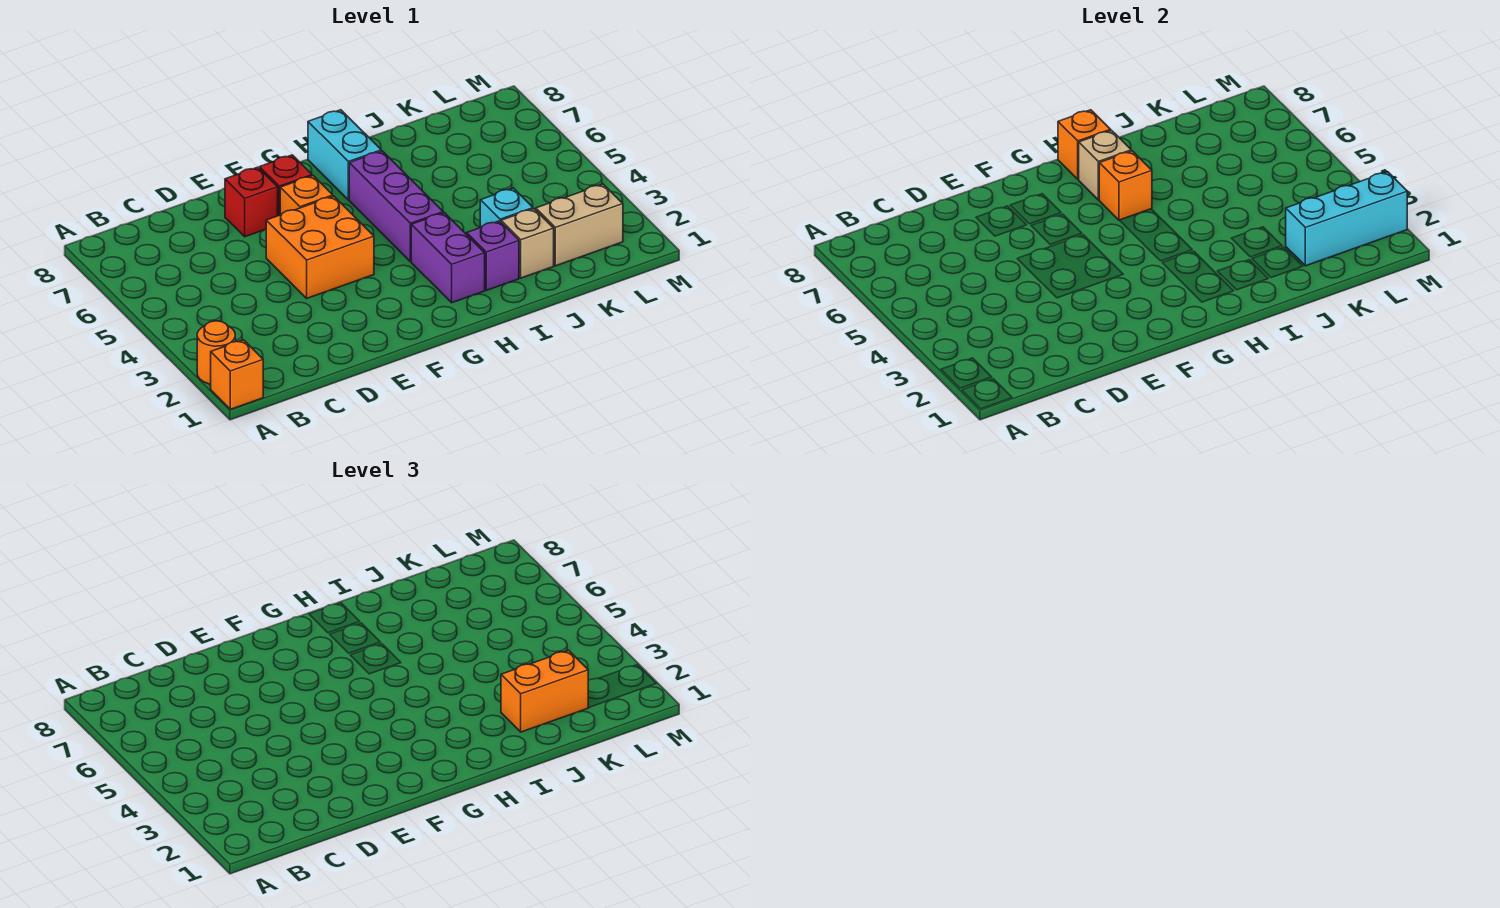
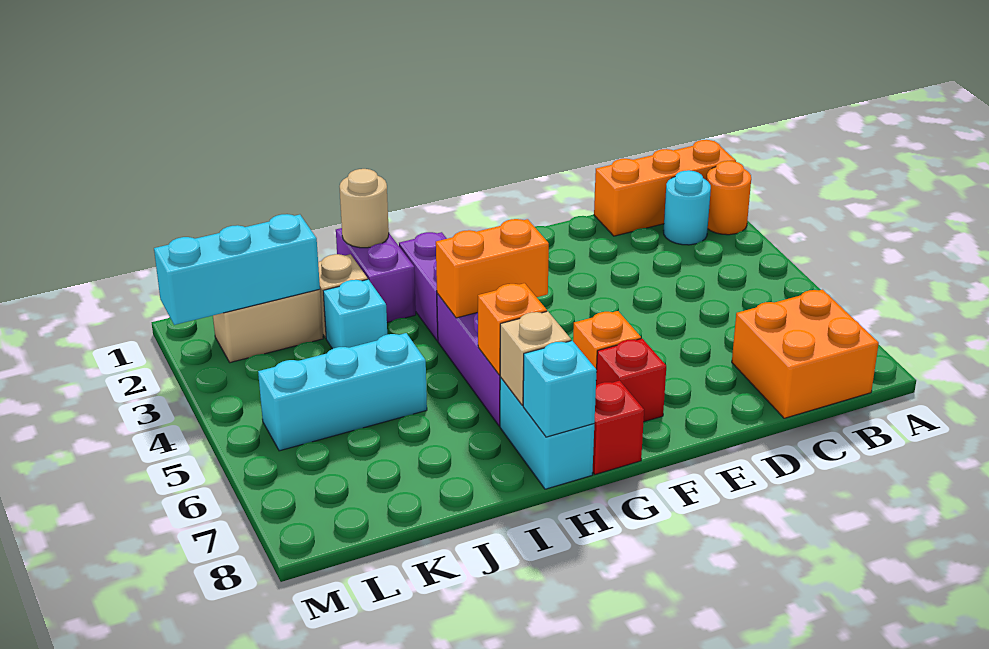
orange 1x1 brick [211,340,263,409] -> orange 1x3 brick [594,140,736,236]
none -> cyan 1x1 round brick [663,170,711,245]
orange 2x2 brick [266,196,374,298] -> orange 2x2 brick moved to [732,290,879,418]
red 1x1 brick [225,167,278,237] -> red 1x1 brick moved to [593,381,644,474]
orange 1x1 brick [1058,110,1111,179] -> cyan 1x1 brick [523,341,597,437]
none -> tan 1x1 round brick [340,169,389,248]
purple 1x1 brick [467,221,519,290] -> purple 1x2 brick [336,228,416,323]
orange 1x2 brick [501,650,589,732] -> orange 1x2 brick moved to [436,219,549,318]
none -> cyan 1x3 brick [258,333,427,451]

